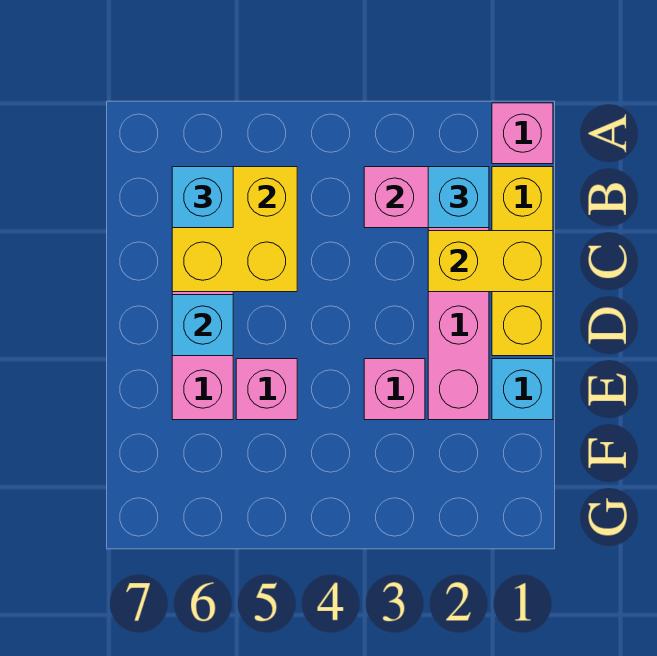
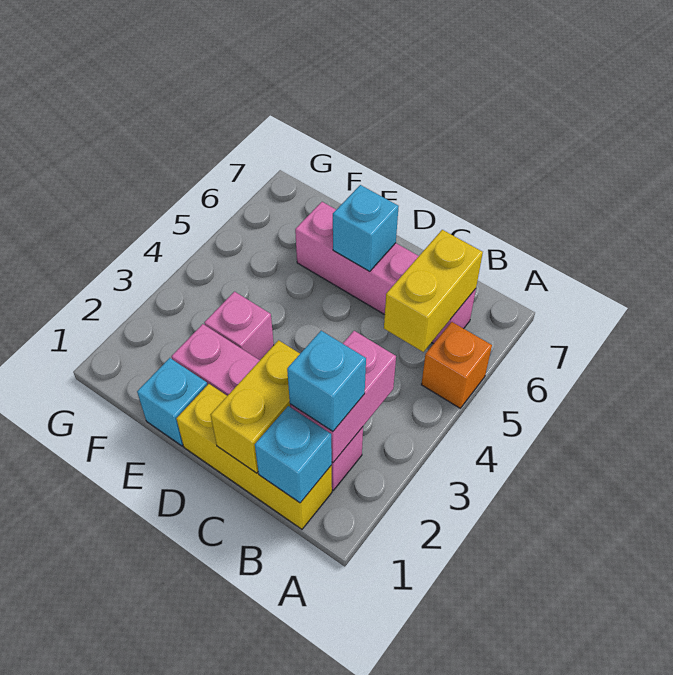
pink 1x1 brick [492,103,553,164] -> none
none -> orange 1x1 brick [421,322,492,408]
yellow 2x2 brick [172,167,297,292] -> yellow 1x2 brick [384,230,483,352]
cyan 1x1 brick [172,167,233,228] -> cyan 1x1 brick moved to [255,406,332,503]
pink 1x1 brick [236,359,297,420] -> none

